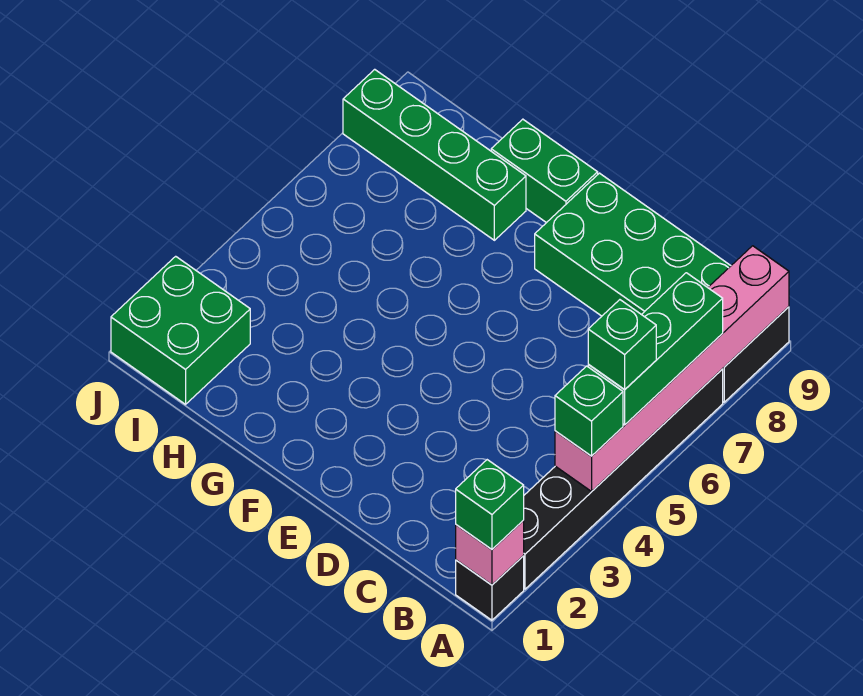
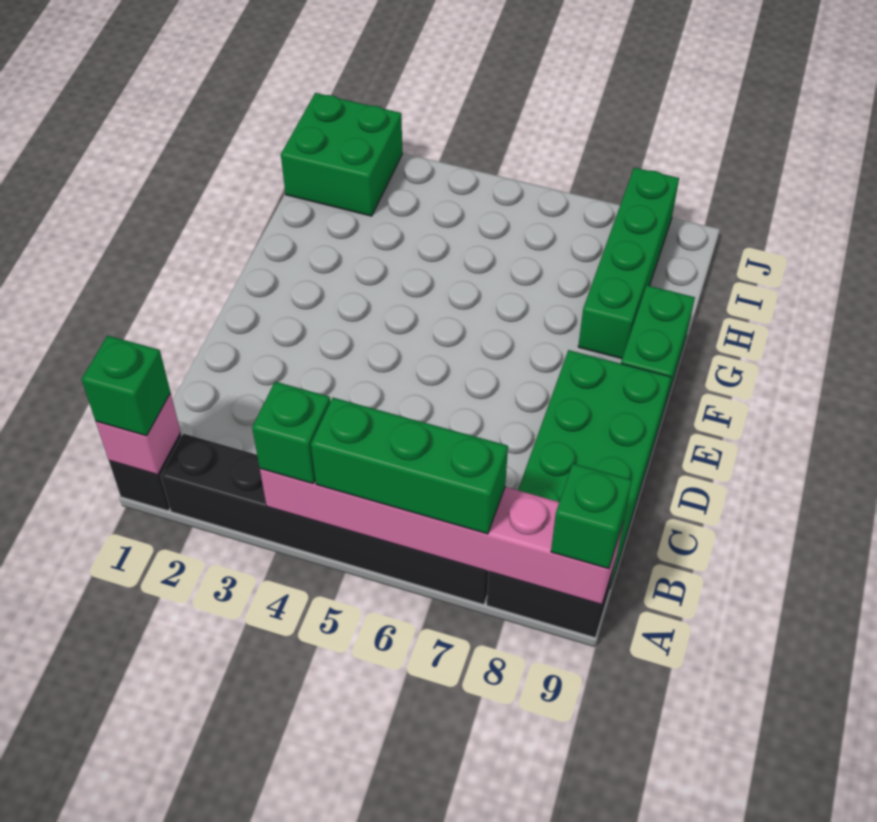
green 1x1 brick [588,300,656,390] -> green 1x1 brick moved to [551,463,632,569]

